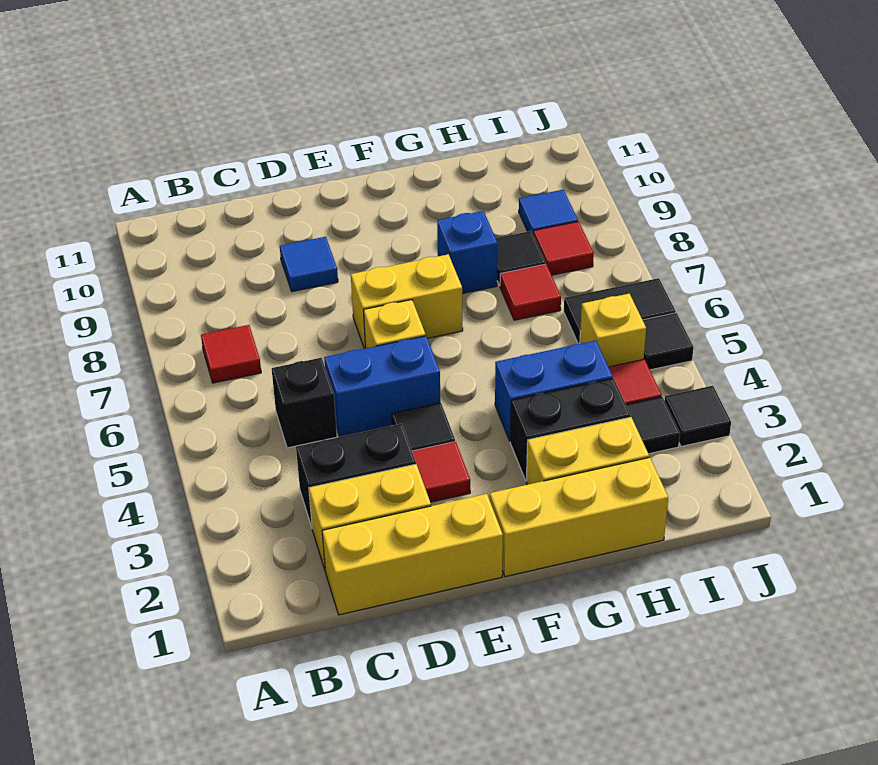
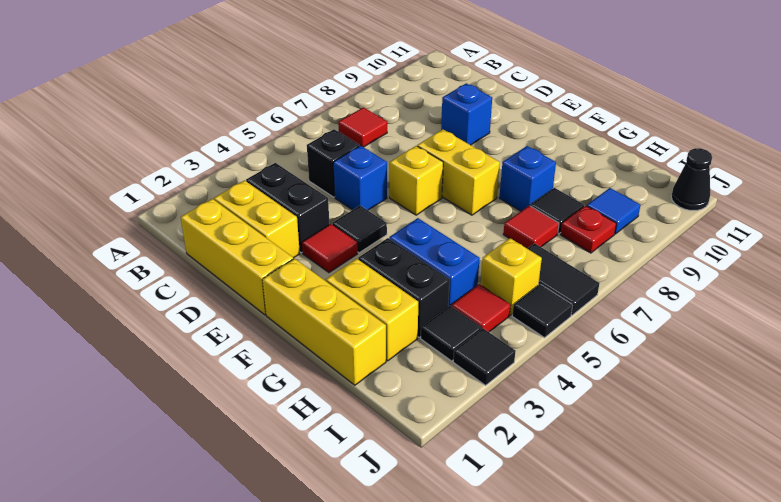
blue 1x2 brick [324,336,440,437] -> blue 1x1 brick [333,146,387,210]
blue 1x1 tile [280,237,338,292] -> blue 1x1 brick [441,83,492,145]
red 1x1 tile [534,221,594,275] -> red 1x1 plate [560,206,616,253]
none -> black 1x1 cone [671,148,712,210]

